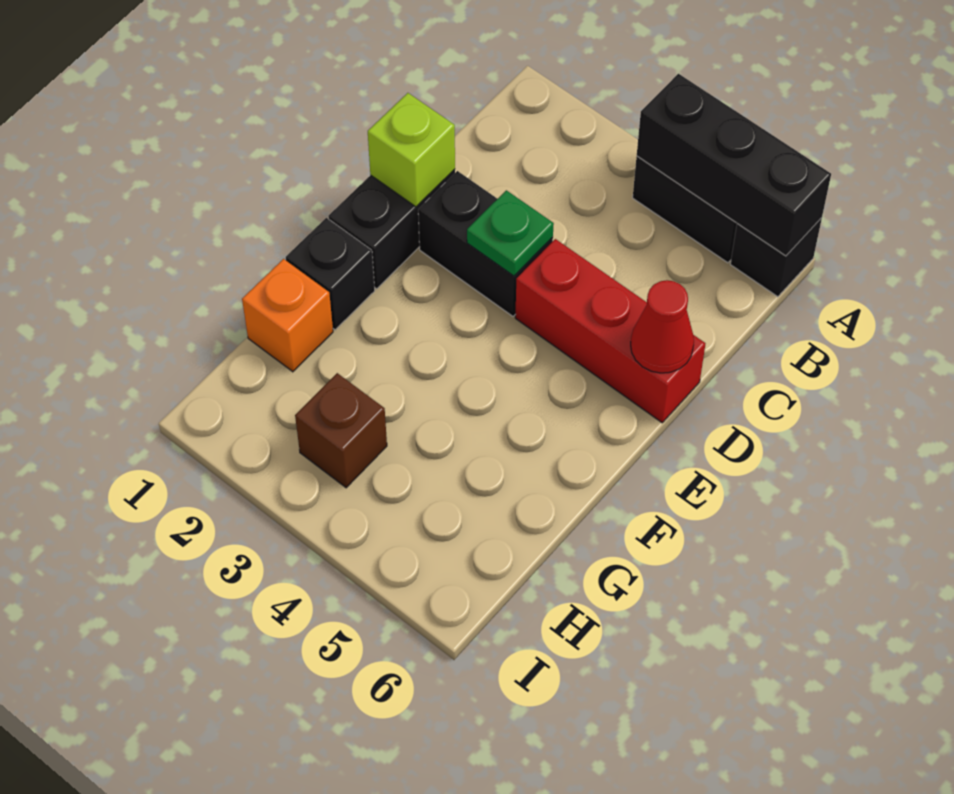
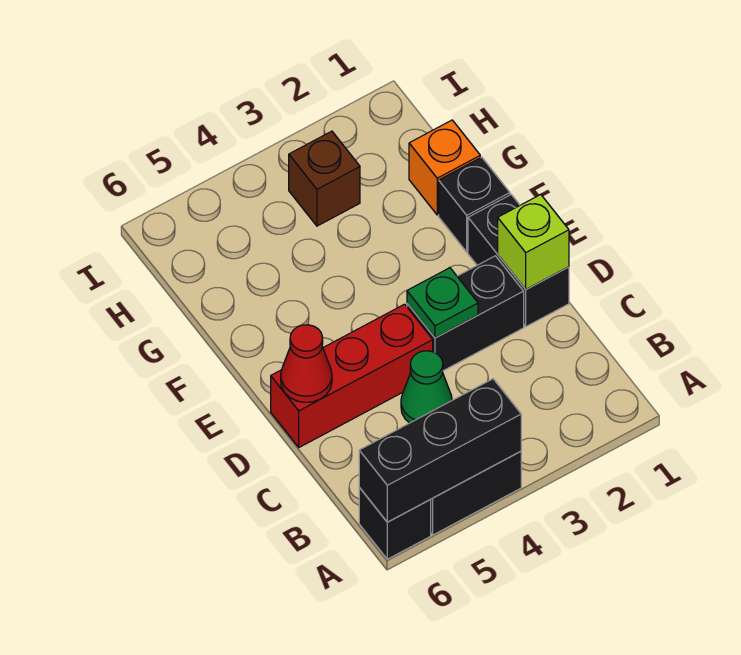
none -> green 1x1 cone [401,351,452,423]

